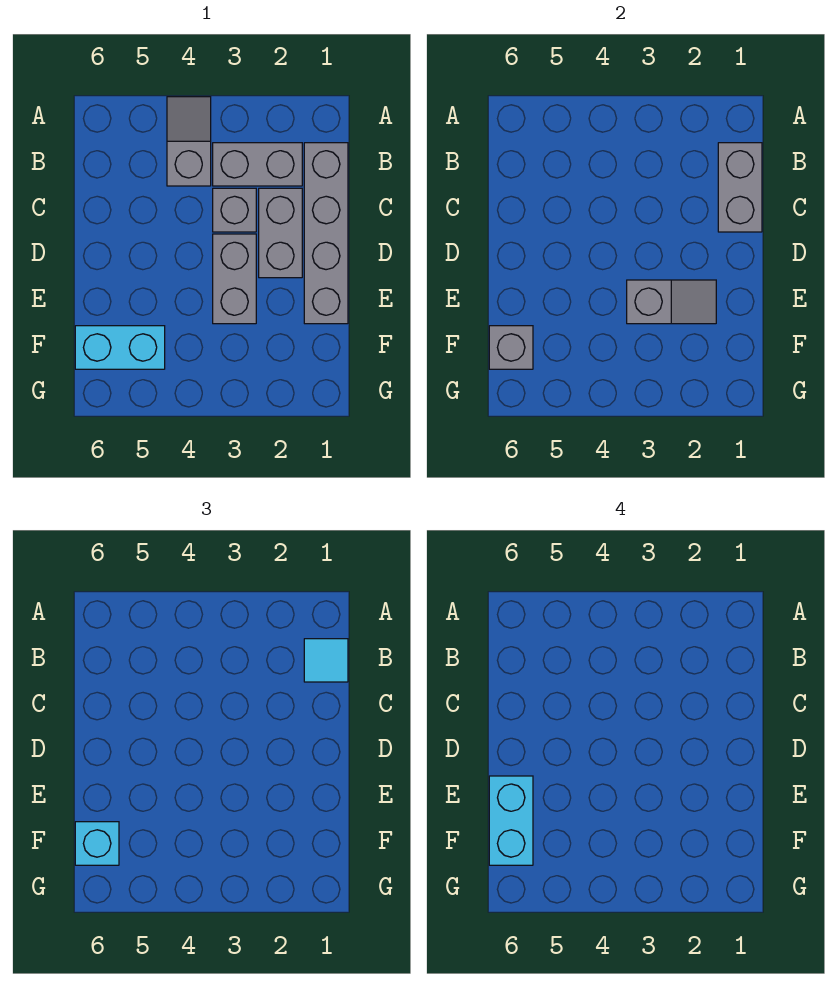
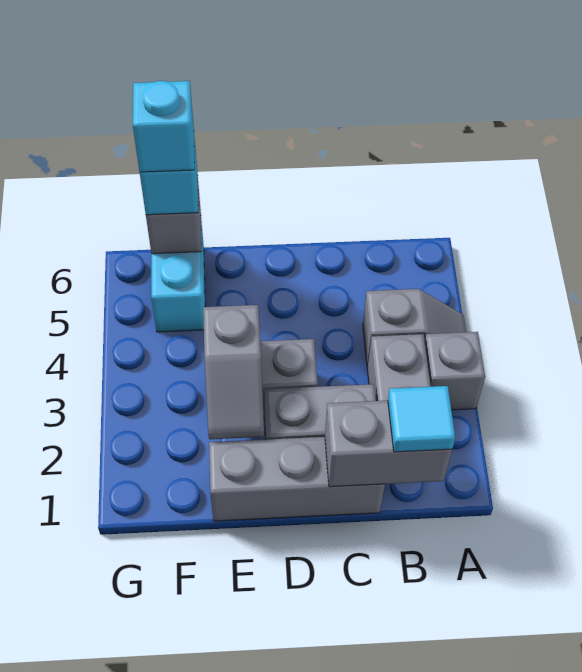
grey 1x4 brick [304,143,348,324] -> grey 1x3 brick [209,437,385,521]
grey 1x1 brick [213,188,256,232] -> grey 1x1 brick moved to [425,332,485,410]
cyan 1x2 brick [489,776,533,865] -> cyan 1x1 brick [133,81,195,172]

